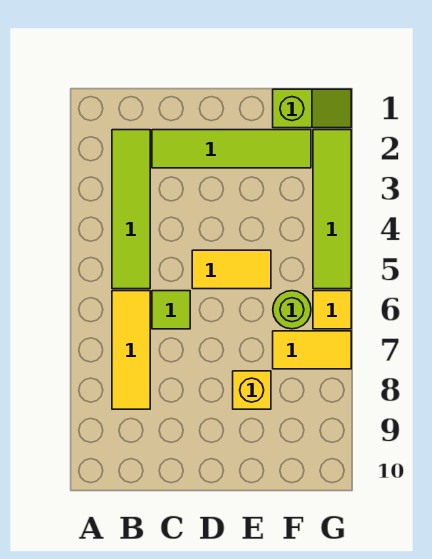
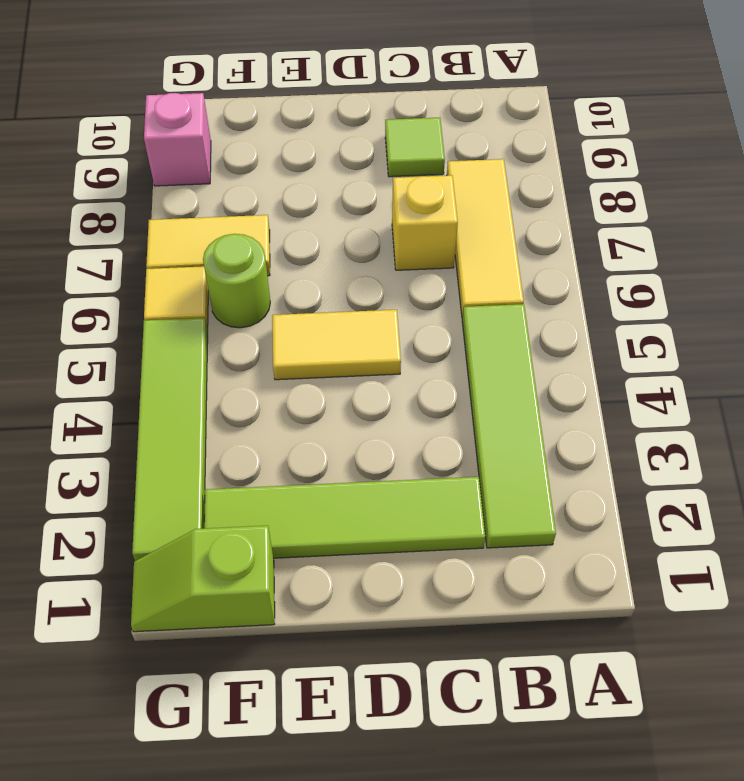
lime 1x1 tile [152,291,190,329] -> lime 1x1 tile moved to [385,117,445,177]
yellow 1x1 brick [233,371,271,409] -> yellow 1x1 brick moved to [392,175,458,270]
none -> pink 1x1 brick [144,93,211,186]

